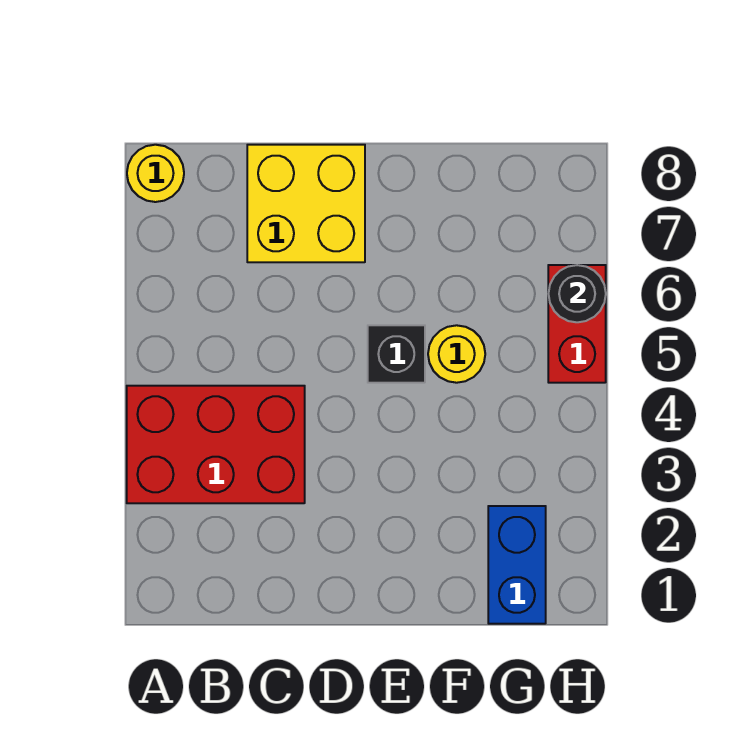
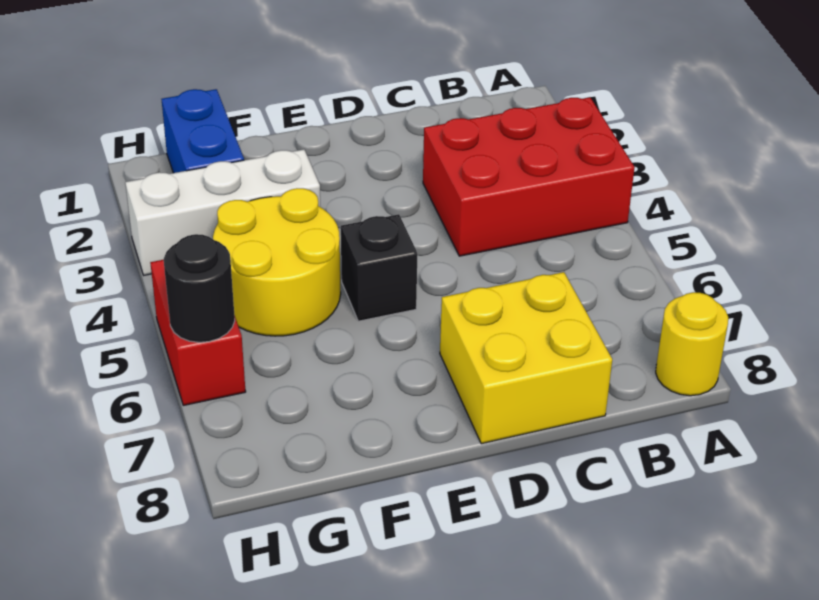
none -> white 1x3 brick [125,149,320,275]
yellow 1x1 round brick [428,325,485,383] -> yellow 2x2 round brick [213,188,341,336]

